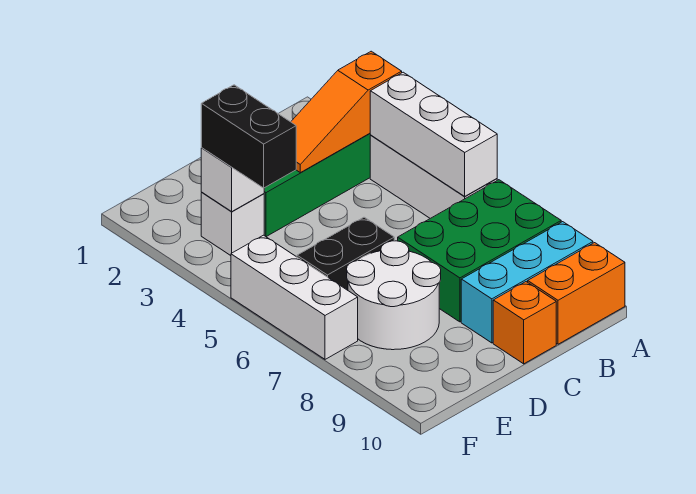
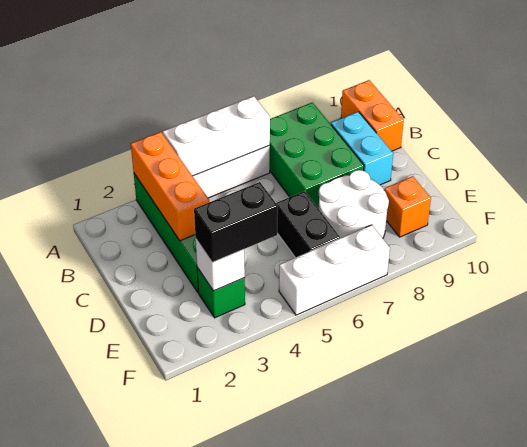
orange 1x3 slope [291,51,402,173] -> orange 1x3 brick [131,132,209,241]
cyan 1x3 brick [461,222,593,343] -> cyan 1x2 brick [331,112,393,185]
orange 1x1 brick [493,282,556,364] -> orange 1x1 brick moved to [384,176,431,237]
white 1x1 brick [201,193,264,256] -> green 1x1 brick [197,268,245,318]

